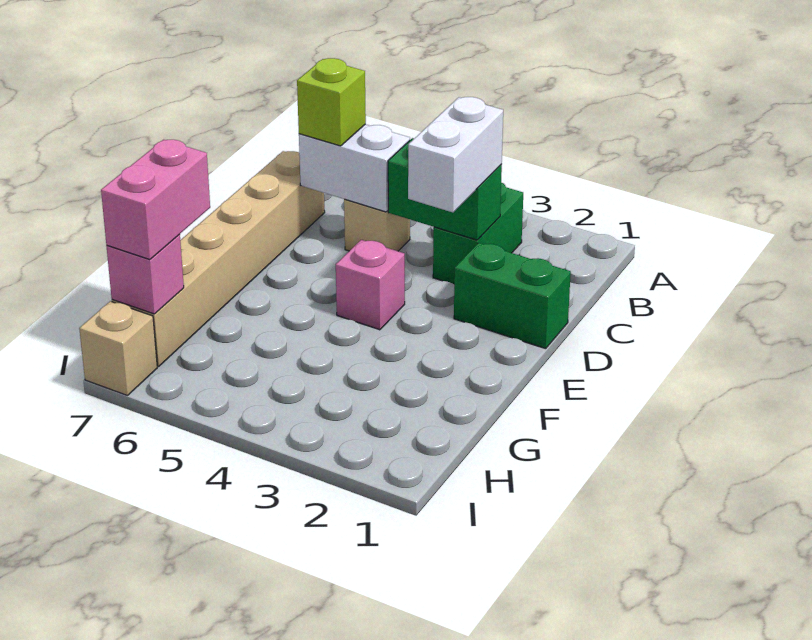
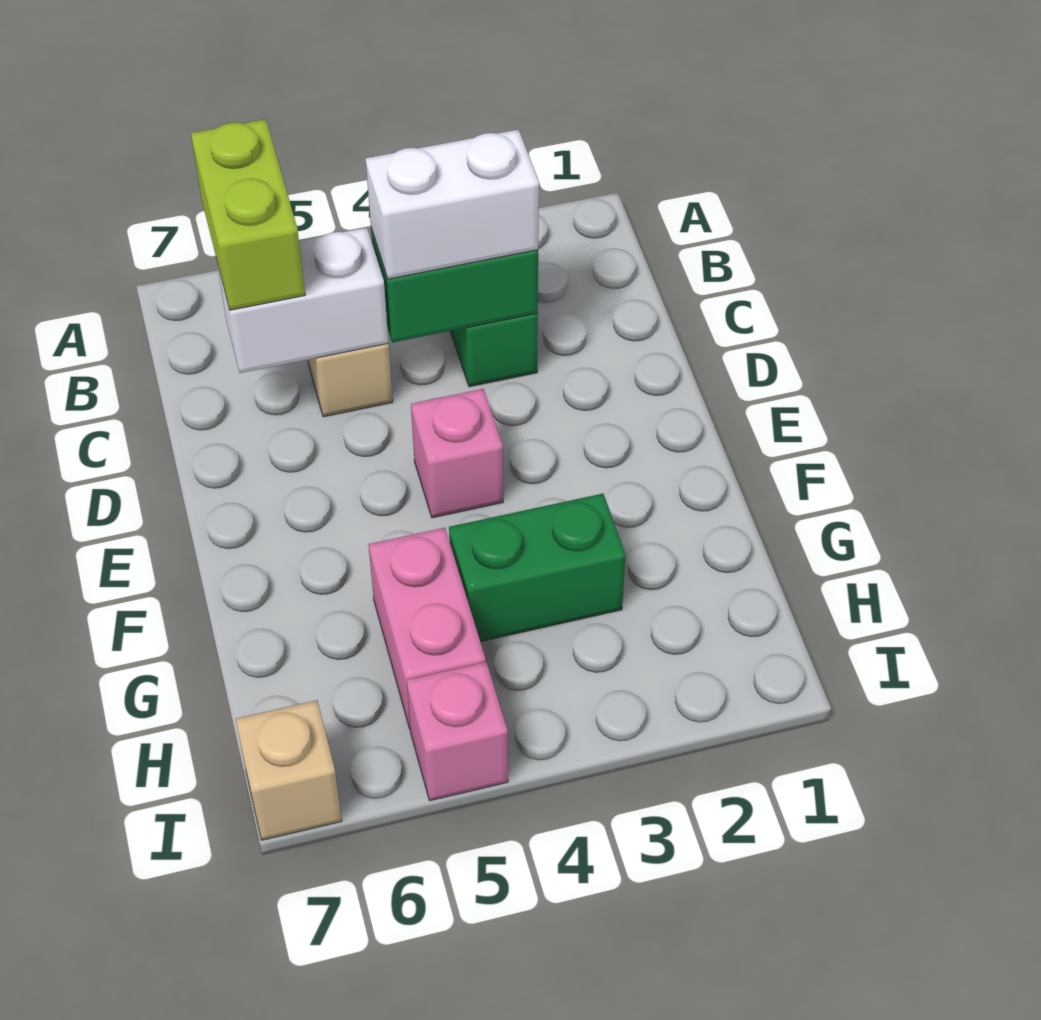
white 1x2 brick [408,97,503,212] -> white 1x2 brick turned to [366,130,539,279]
lime 1x1 brick [297,58,366,146] -> lime 1x2 brick [191,119,305,310]
tan 1x6 brick [112,151,325,367] -> none
green 1x2 brick [454,243,571,349] -> green 1x2 brick moved to [449,494,626,642]
pink 1x2 brick [101,140,210,260] -> pink 1x2 brick moved to [368,528,486,728]
pink 1x1 brick [106,234,184,314] -> pink 1x1 brick moved to [407,662,508,801]

